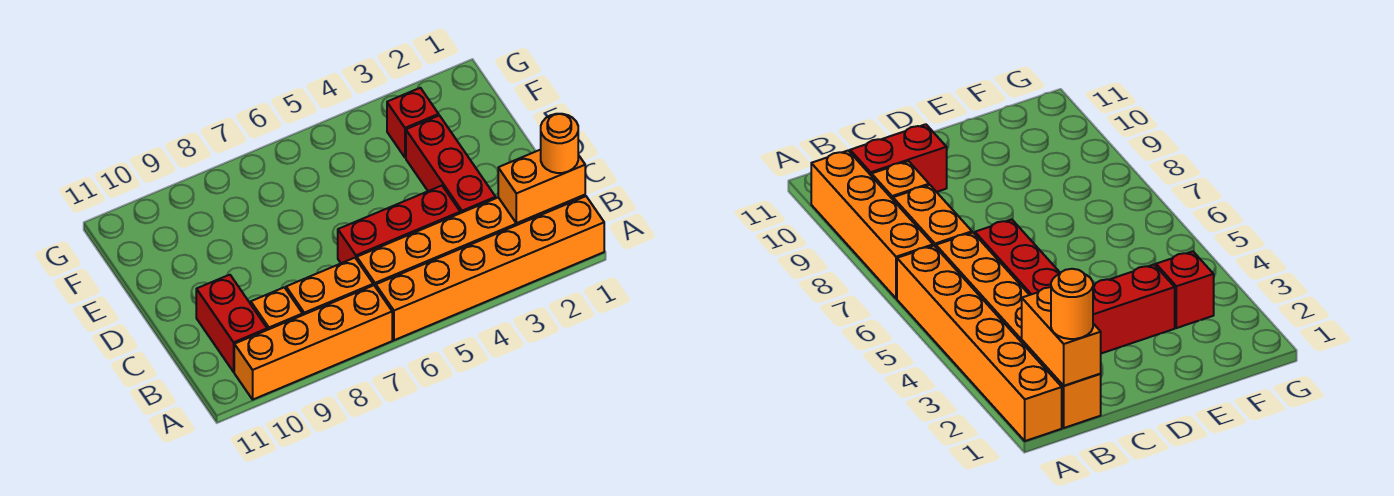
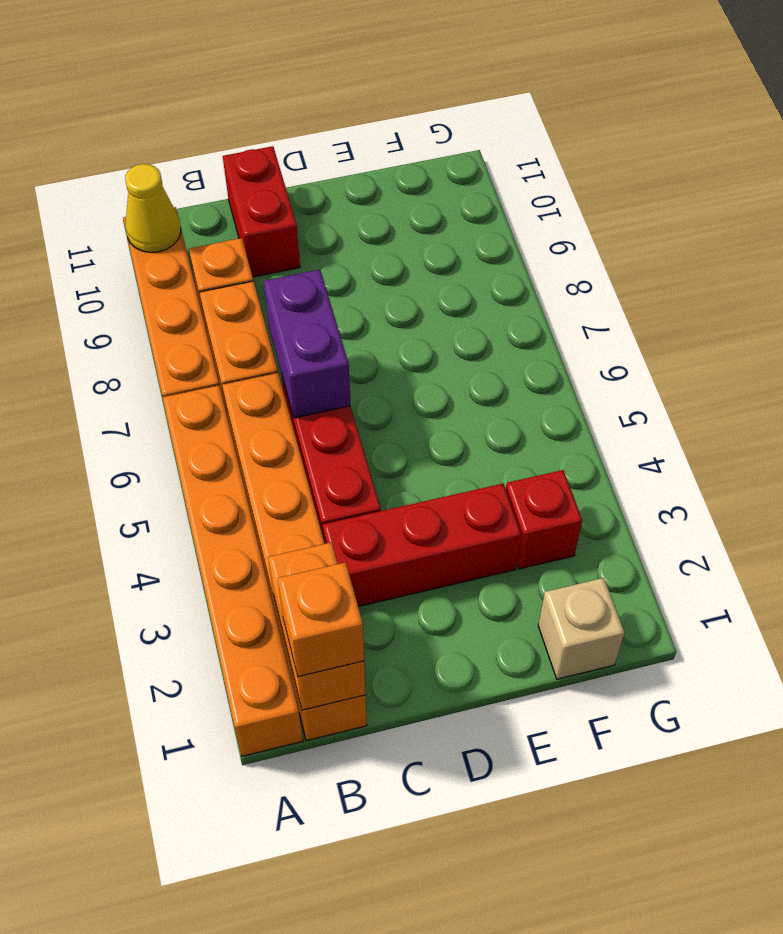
none -> yellow 1x1 cone [125,164,181,252]
orange 1x1 round brick [541,114,578,173] -> orange 1x1 brick [278,562,364,677]
red 1x2 brick [196,275,267,372] -> red 1x2 brick turned to [223,146,300,277]
none -> purple 1x2 brick [264,270,350,418]
none -> tan 1x1 brick [538,578,624,679]

